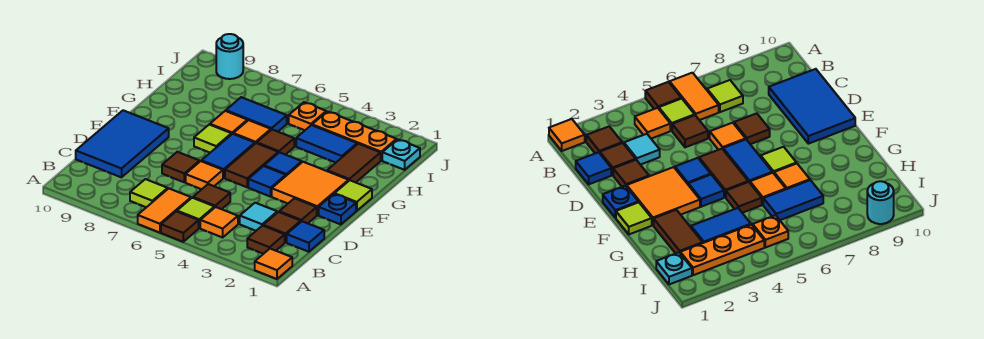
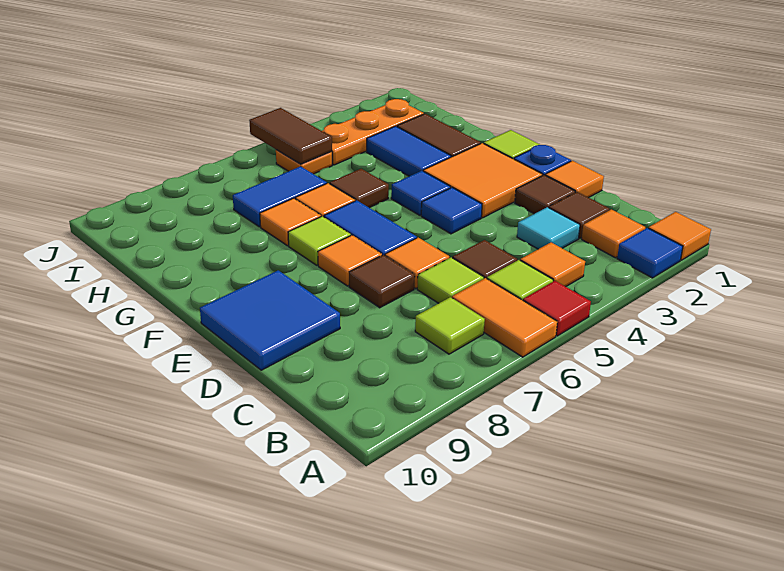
brown 1x1 tile [161,211,199,242] -> red 1x1 tile [523,281,591,336]
brown 1x1 tile [247,226,285,254] -> orange 1x1 tile [582,209,645,258]
blue 1x1 tile [287,221,324,252] -> blue 1x1 tile moved to [617,228,683,278]
none -> lime 1x1 tile [417,257,484,303]
blue 2x3 tile [76,110,169,177] -> blue 2x2 tile [200,270,340,370]
none -> orange 1x1 tile [545,161,604,198]
brown 1x2 tile [225,143,278,187] -> brown 1x2 tile moved to [249,108,332,164]
none -> orange 1x1 tile [318,235,382,286]
blue 1x2 tile [296,125,357,163] -> blue 1x2 tile turned to [367,126,451,176]
cyan 1x1 plate [382,139,420,170] -> none
cyan 1x1 round brick [216,34,243,79] -> none

